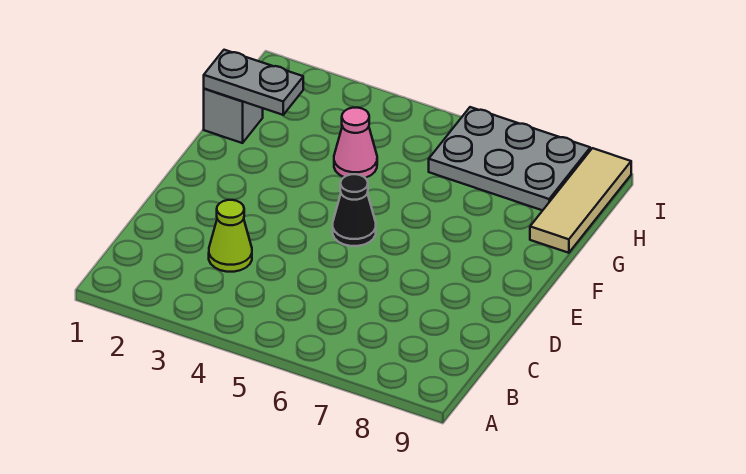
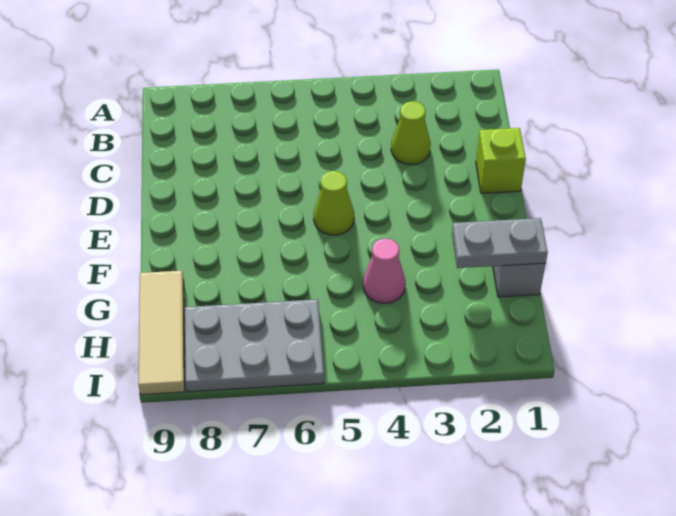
none -> lime 1x1 brick [476,128,526,193]
black 1x1 cone [333,174,376,246] -> lime 1x1 cone [314,171,354,235]

